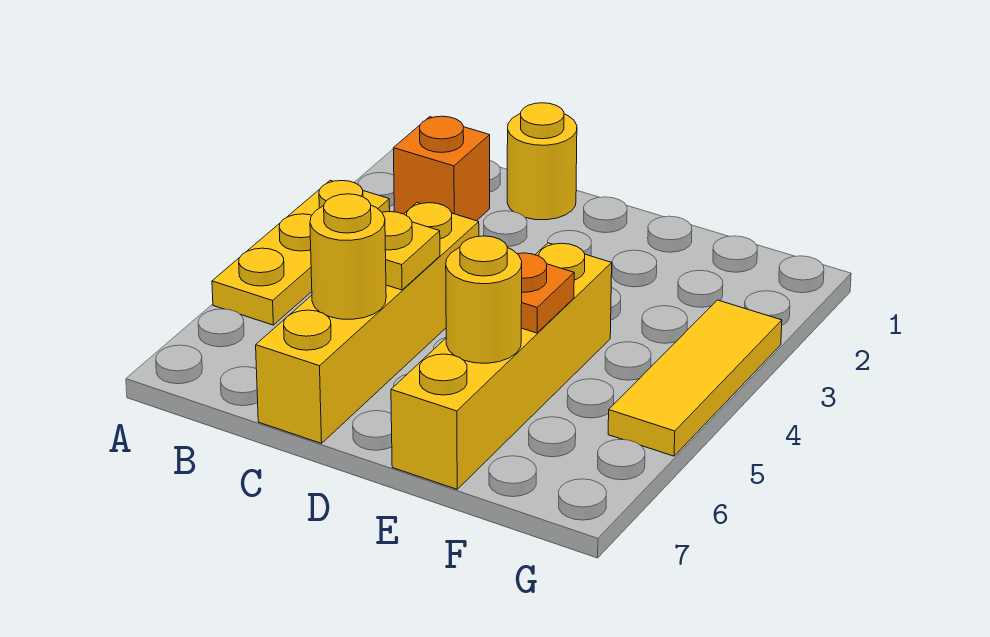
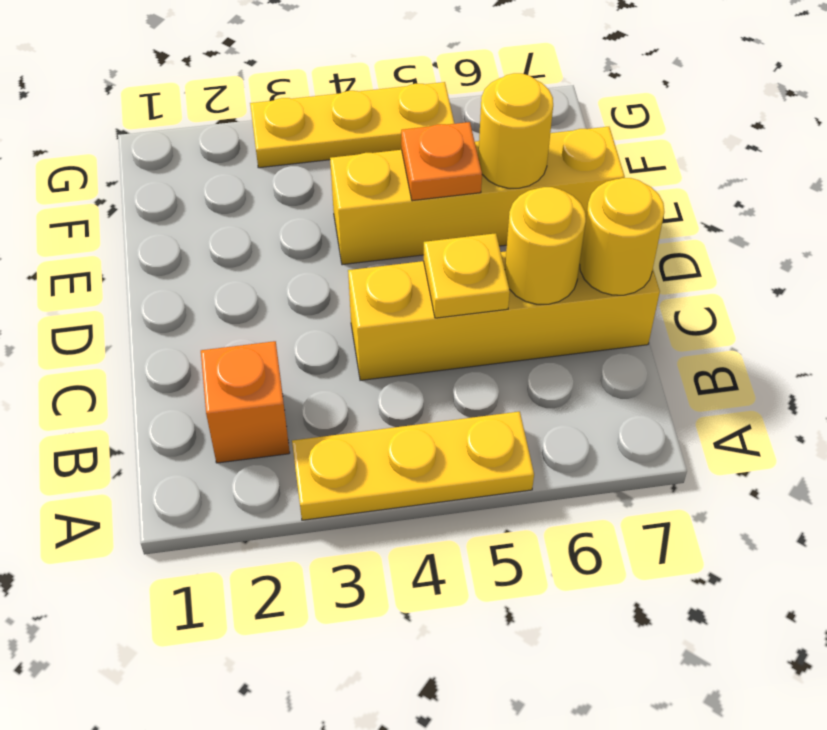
yellow 1x1 round brick [507,103,577,220] -> yellow 1x1 round brick moved to [580,178,664,295]
yellow 1x3 tile [608,300,782,456] -> yellow 1x3 plate [250,82,454,168]

